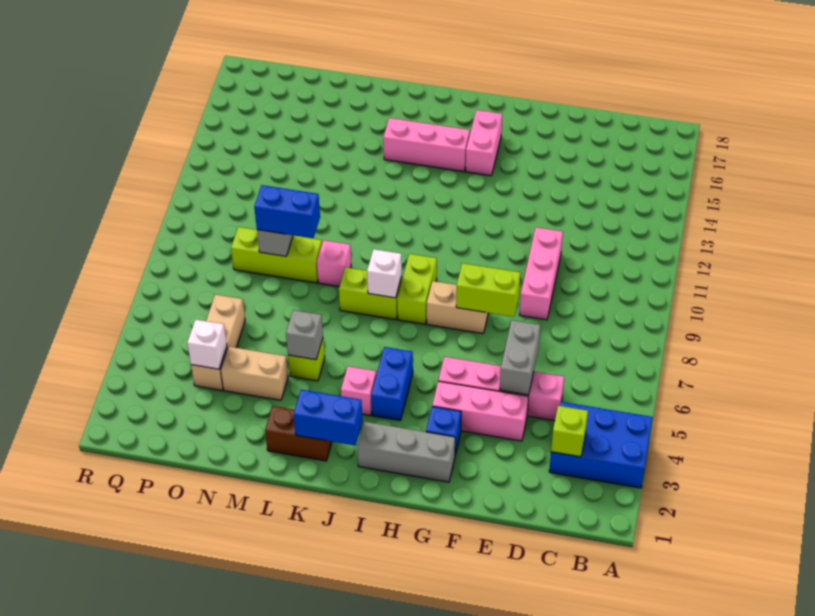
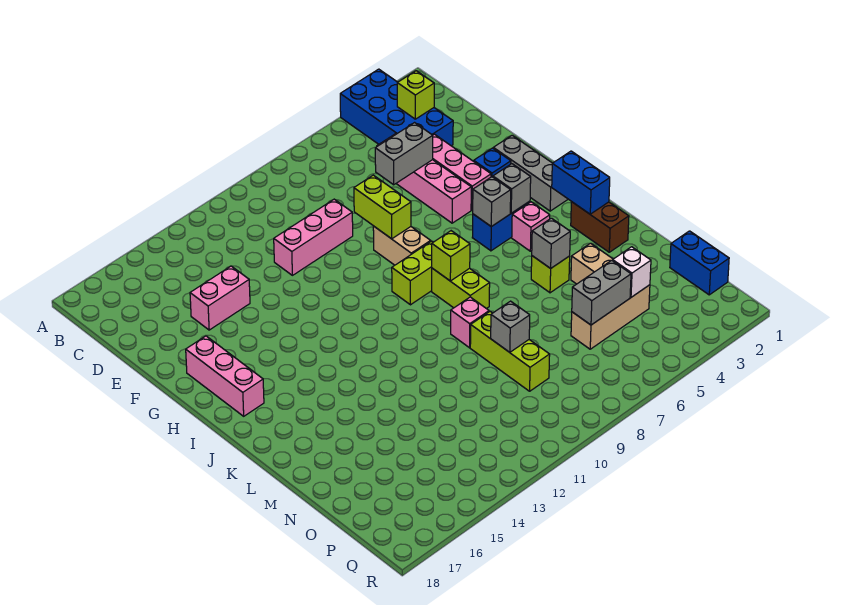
blue 2x3 brick [549,402,653,488] -> blue 2x4 brick [340,69,453,146]
pink 1x2 brick [466,110,502,176] -> pink 1x2 brick moved to [190,266,250,330]
none -> grey 1x1 brick [493,164,531,213]
none -> grey 1x1 brick [473,177,511,227]
pink 1x3 brick [383,118,470,172] -> pink 1x3 brick moved to [186,336,264,416]
white 1x1 brick [367,249,402,298] -> lime 1x1 brick [432,231,470,281]
blue 1x2 brick [254,185,320,238] -> blue 1x2 brick moved to [670,231,729,295]
none -> grey 1x2 brick [572,260,631,325]

